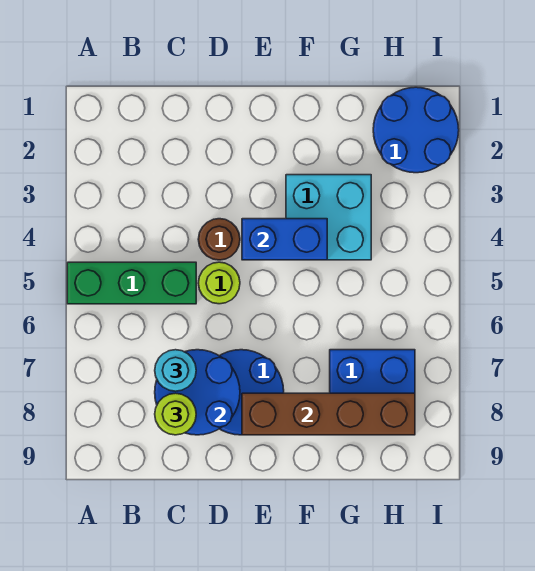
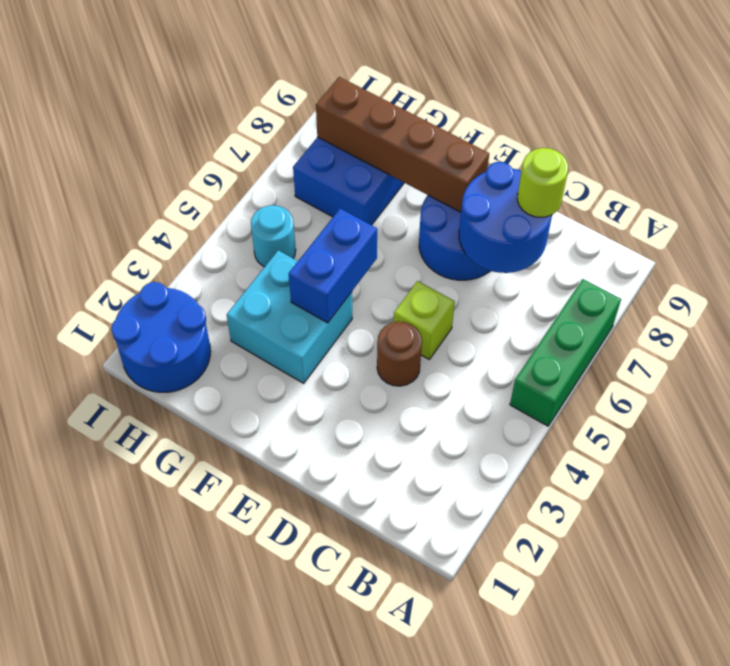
green 1x3 brick [67,262,196,304] -> green 1x3 brick turned to [510,279,621,426]
cyan 1x1 round brick [155,350,196,391] -> cyan 1x1 round brick moved to [251,205,296,267]
lime 1x1 round brick [198,262,240,304] -> lime 1x1 brick [394,281,455,360]
blue 1x2 brick [242,219,327,260] -> blue 1x2 brick turned to [289,209,377,323]

